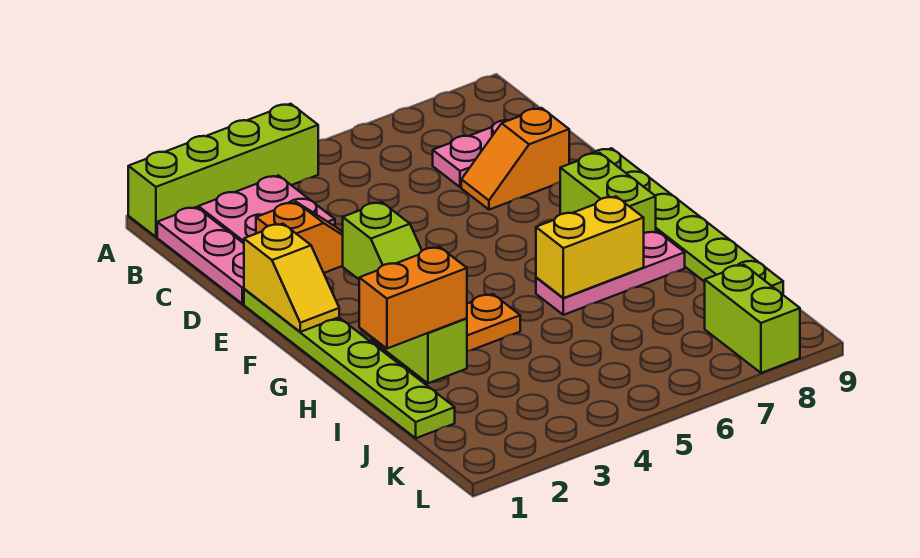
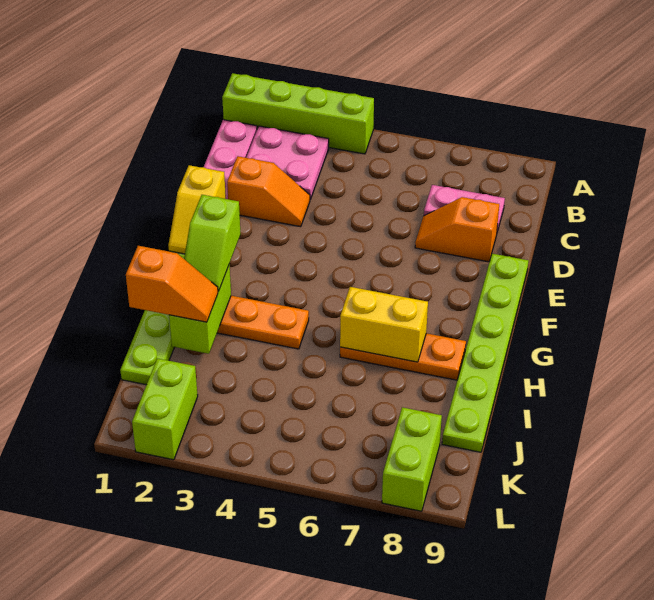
lime 1x2 brick [560,153,656,233] -> lime 1x2 brick moved to [132,358,198,460]
pink 1x3 plate [536,231,685,315] -> orange 1x3 plate [340,333,466,380]
orange 1x2 brick [359,247,467,348] -> orange 1x2 slope [126,246,218,322]

